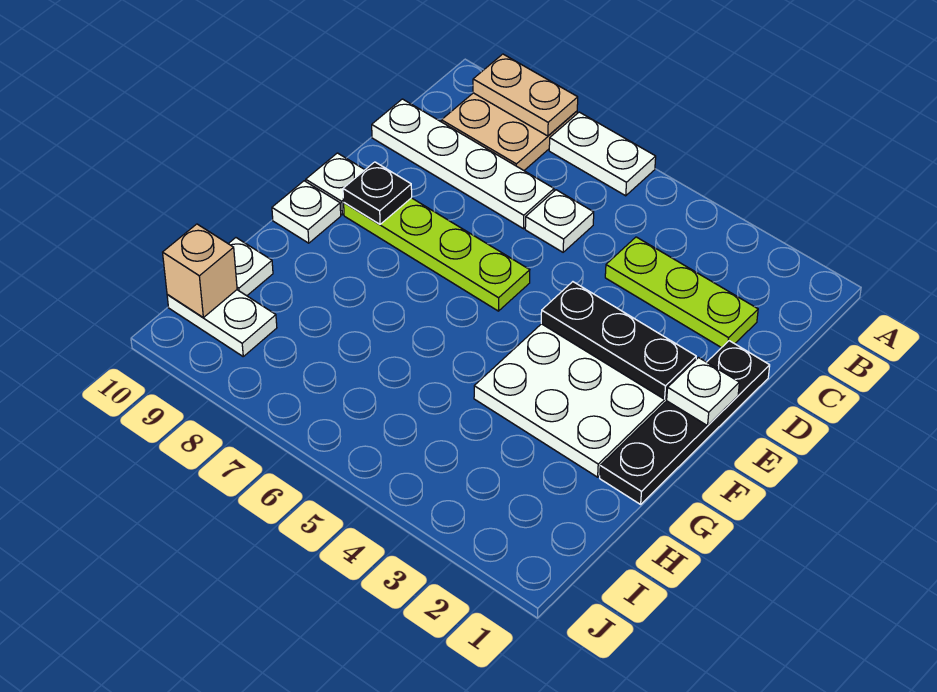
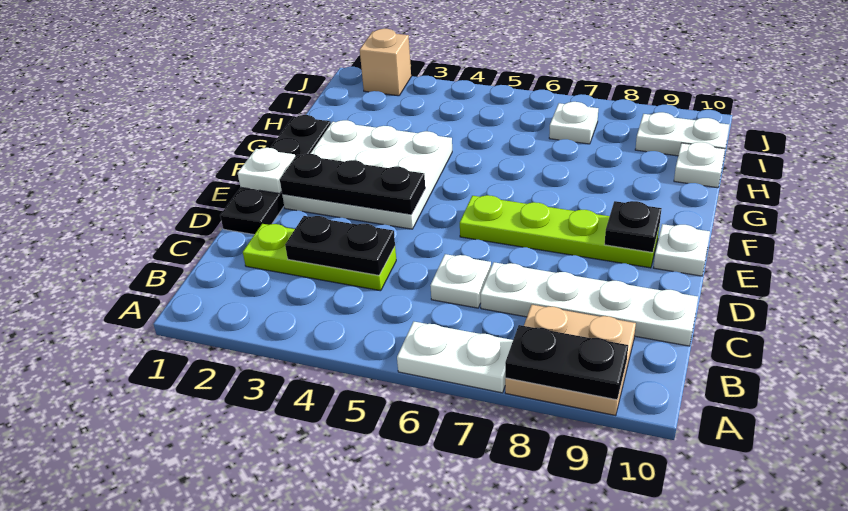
tan 1x2 plate [473,54,578,136] -> black 1x2 plate [505,325,628,400]
none -> black 1x2 plate [285,216,395,275]
white 1x1 plate [272,181,341,243] -> white 1x1 plate moved to [549,102,598,144]
tan 1x1 brick [163,224,237,318] -> tan 1x1 brick moved to [360,29,411,96]

